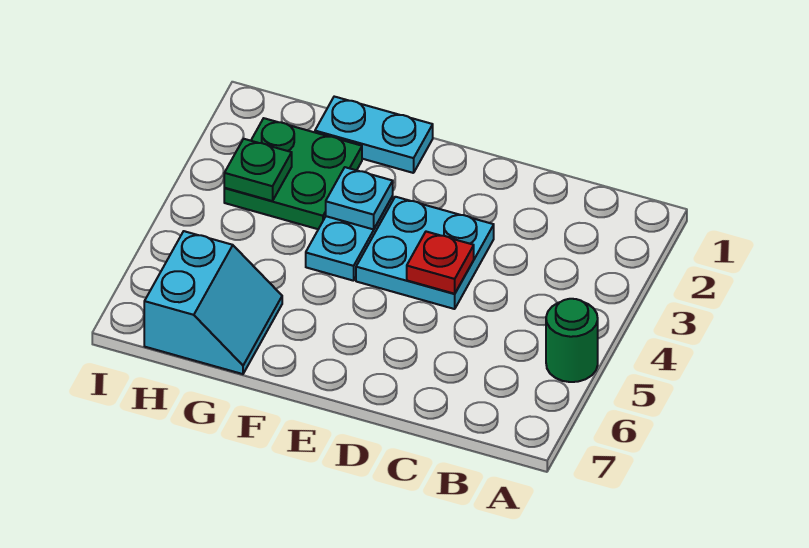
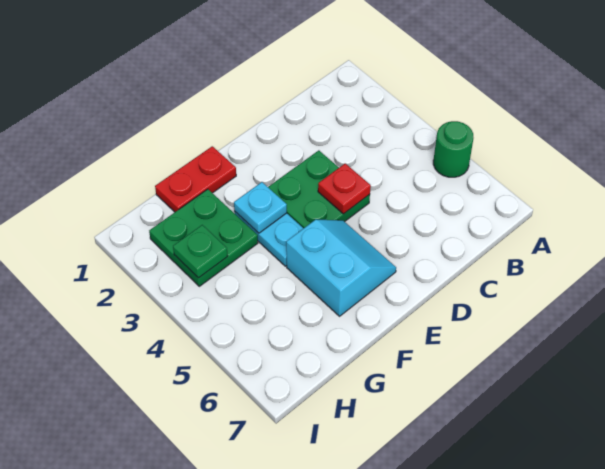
cyan 2x2 plate [356,197,494,309] -> green 2x2 plate [268,150,370,228]
cyan 1x2 plate [315,97,433,173] -> red 1x2 plate [155,146,236,212]
cyan 2x2 slope [144,231,282,374] -> cyan 2x2 slope moved to [286,220,396,316]

